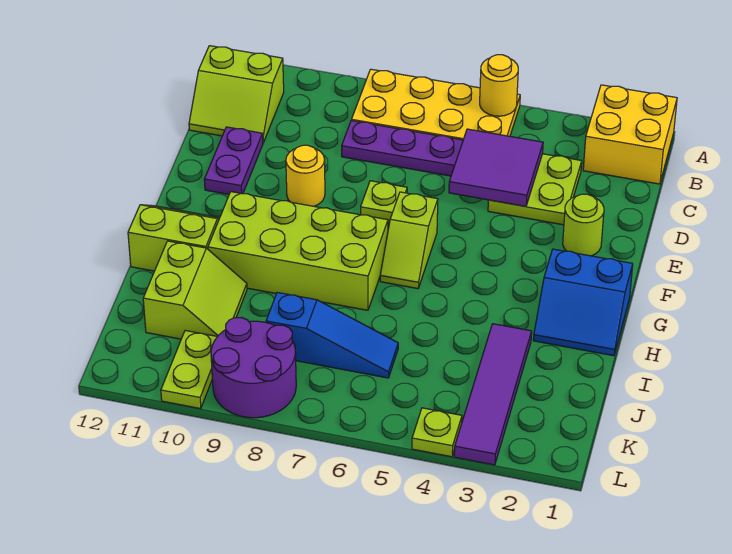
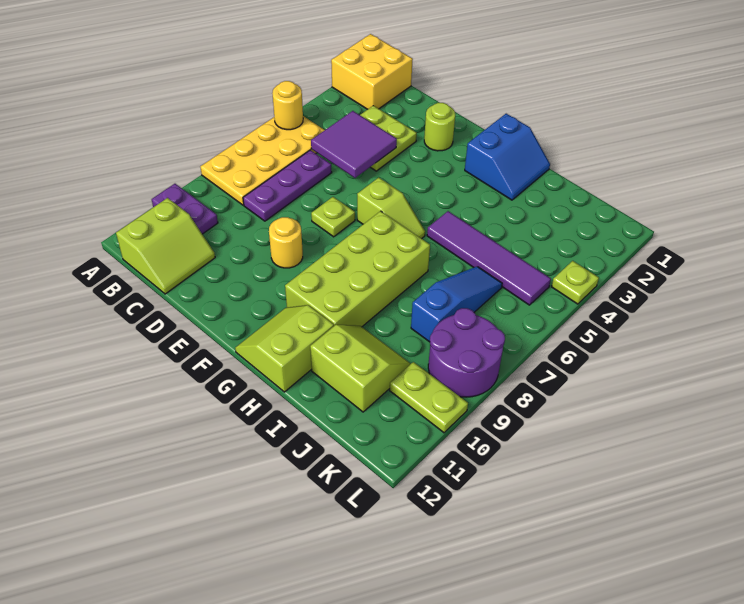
purple 1x2 plate [204,127,263,194] -> purple 1x2 plate moved to [152,184,218,234]
purple 1x4 tile [454,324,532,465] -> purple 1x4 tile moved to [427,211,551,305]

